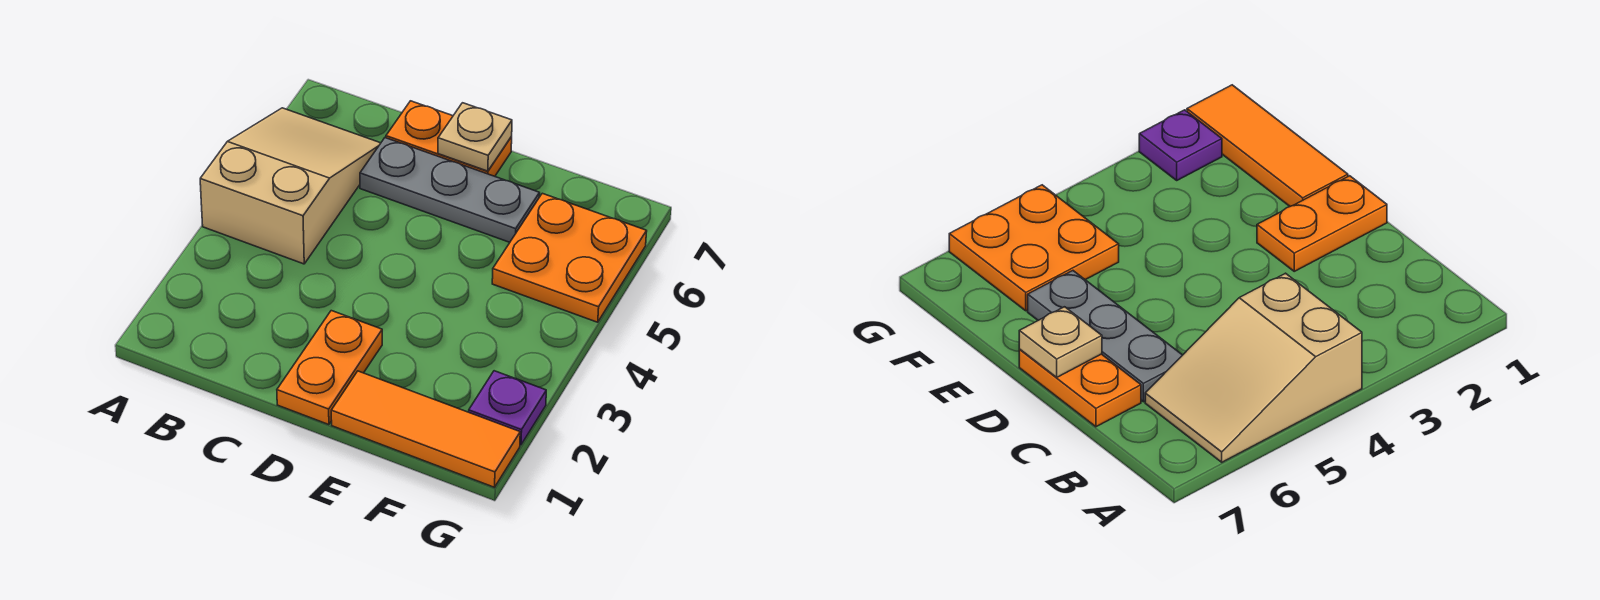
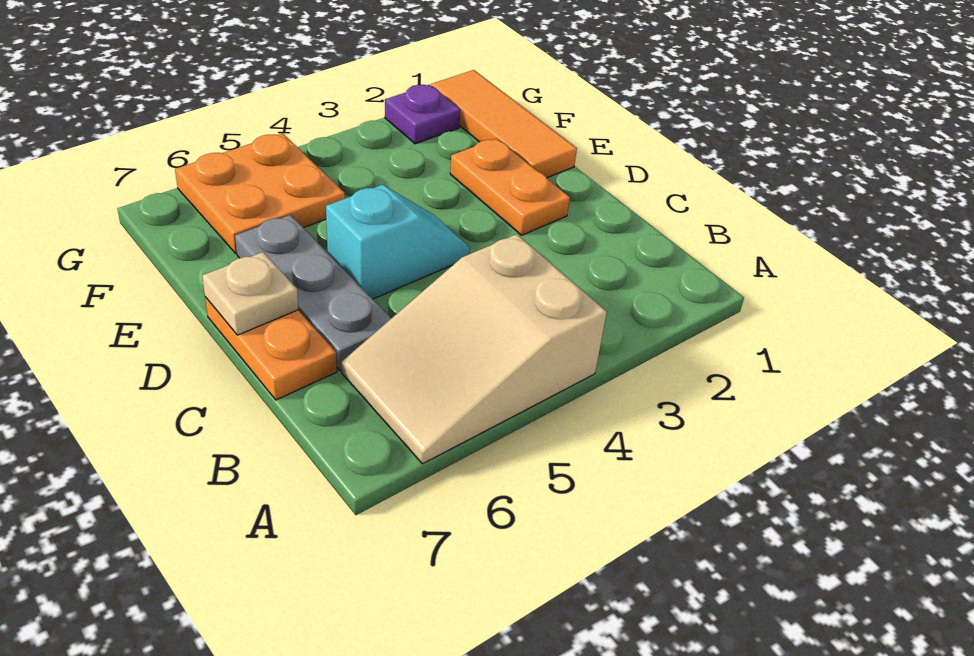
orange 1x2 plate [277,311,382,425] -> orange 1x2 plate turned to [450,138,570,235]
none -> cyan 1x2 slope [326,185,470,299]

